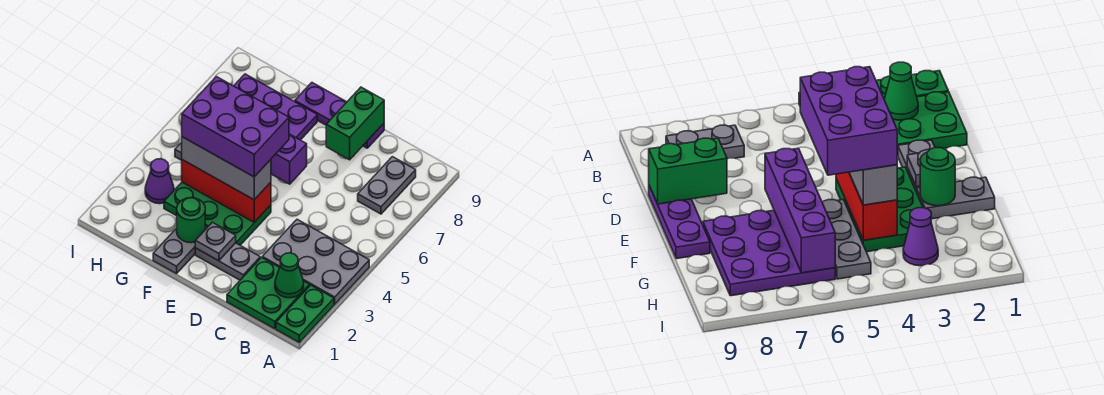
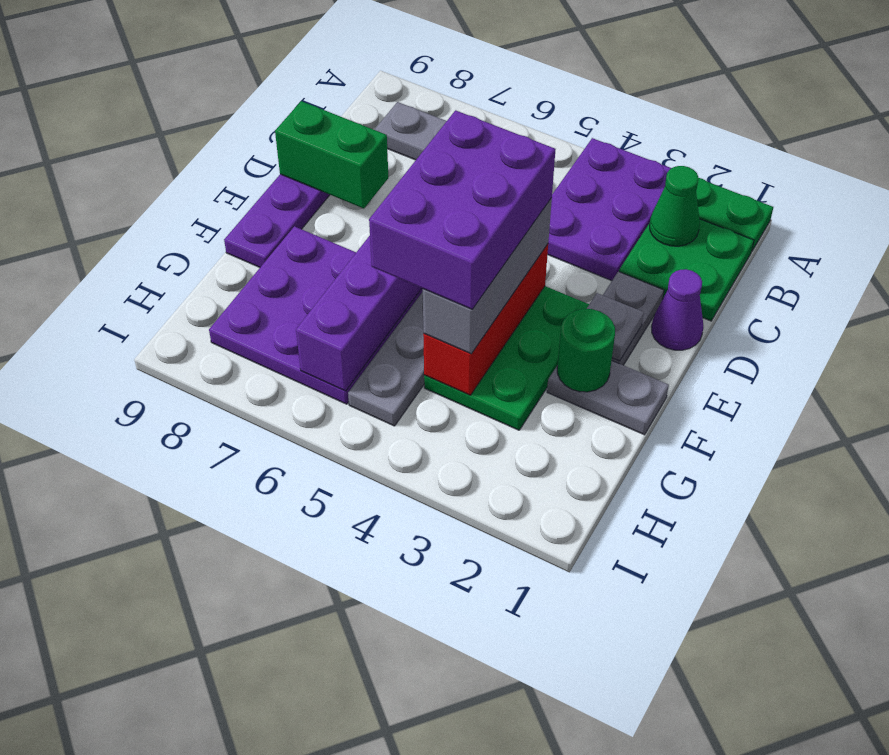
grey 2x3 plate [262,219,369,304] -> purple 2x3 plate [548,138,671,281]
purple 1x1 cone [145,159,174,204] -> purple 1x1 cone moved to [652,269,703,350]

